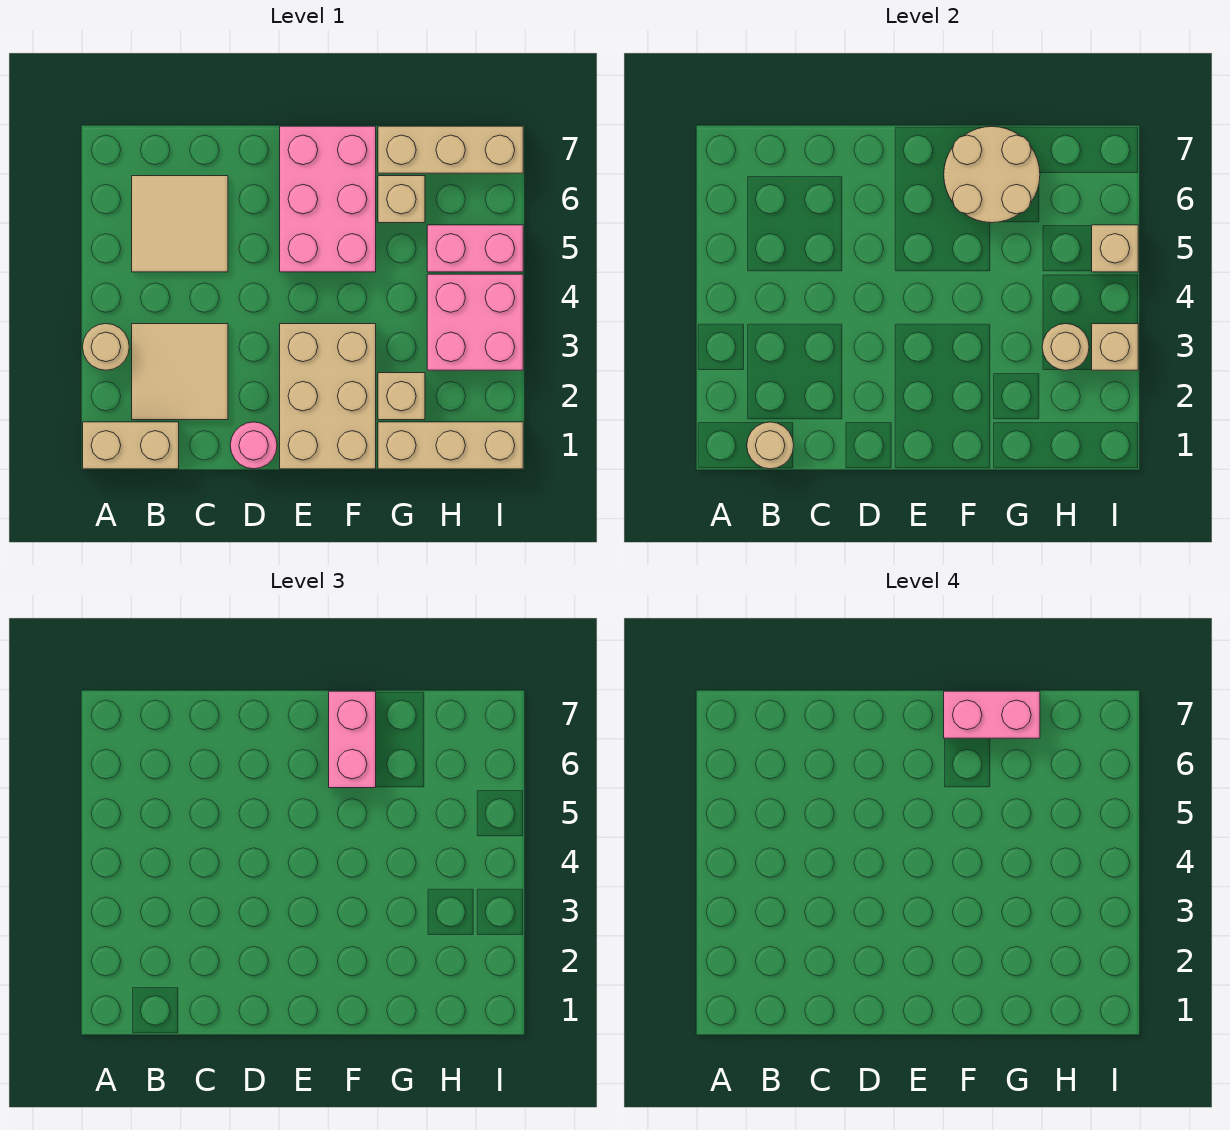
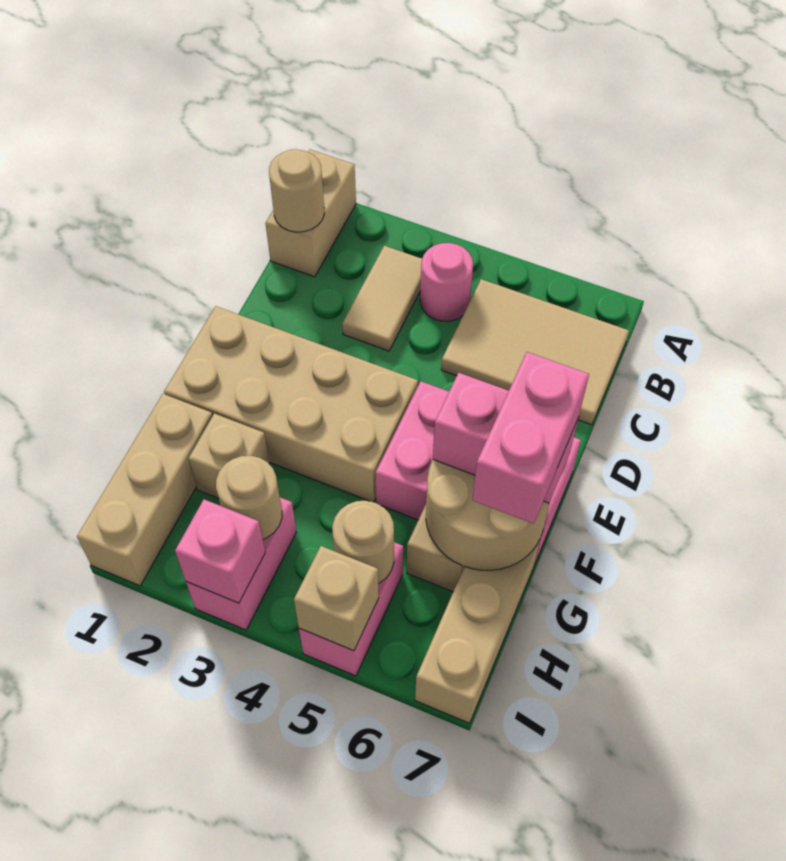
tan 1x1 round brick [83,324,129,370] -> tan 1x1 round brick moved to [332,501,394,583]
tan 2x2 tile [132,324,228,420] -> tan 1x2 tile [342,246,422,351]
tan 2x2 tile [132,176,228,272] -> tan 2x3 tile [441,279,629,425]
pink 1x1 round brick [230,422,277,469] -> pink 1x1 round brick moved to [420,243,473,321]
tan 2x3 brick [280,324,376,469] -> tan 2x4 brick [164,306,418,502]
pink 2x2 brick [427,274,523,370] -> pink 1x2 brick [186,497,296,630]
tan 1x1 brick [1092,324,1138,370] -> pink 1x1 brick [175,499,265,603]

